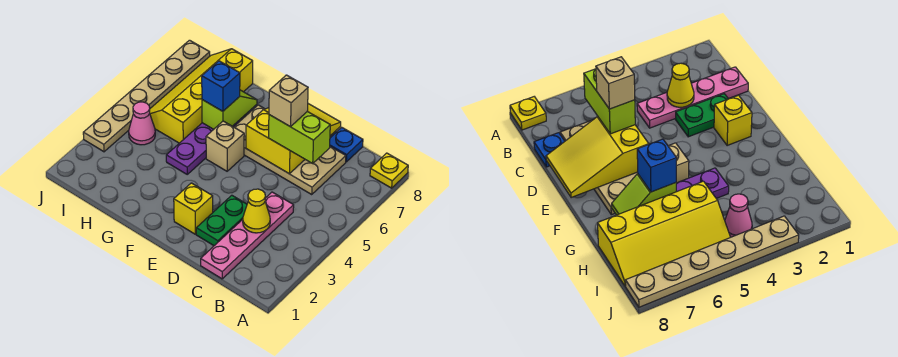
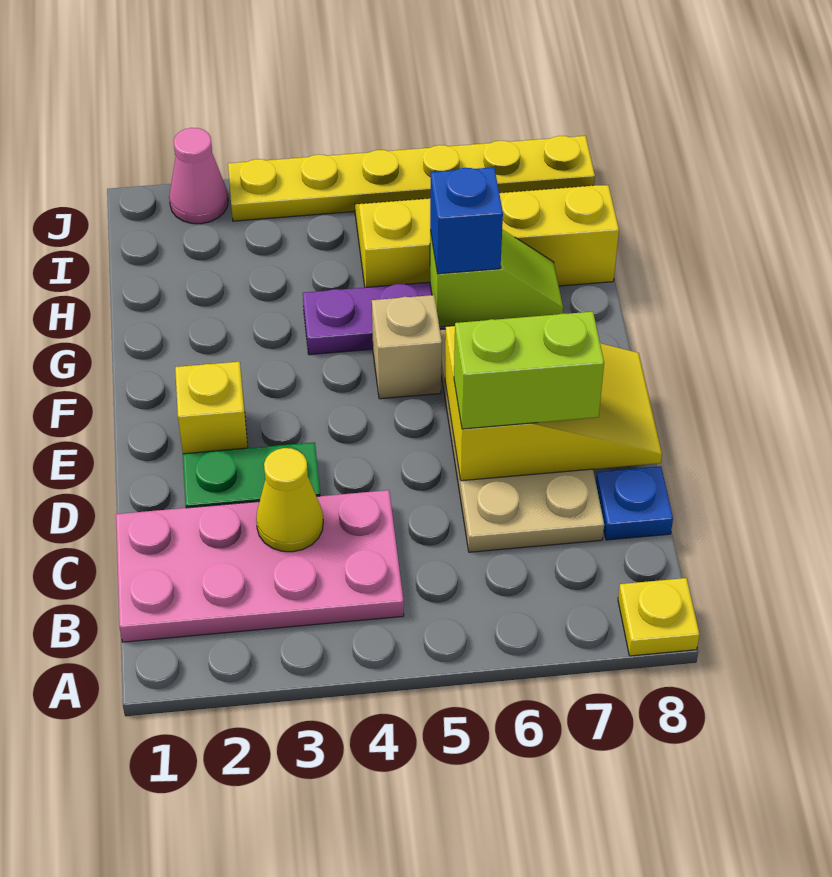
pink 1x4 plate [201,192,294,279] -> pink 2x4 plate [116,490,404,642]
lime 1x2 brick [269,112,330,163] -> lime 1x2 brick turned to [454,312,604,429]
tan 1x1 brick [269,75,308,127] -> none
pink 1x1 cone [129,102,155,145] -> pink 1x1 cone moved to [169,128,228,224]
tan 1x6 plate [83,40,210,152] -> yellow 1x6 plate [228,136,595,221]

